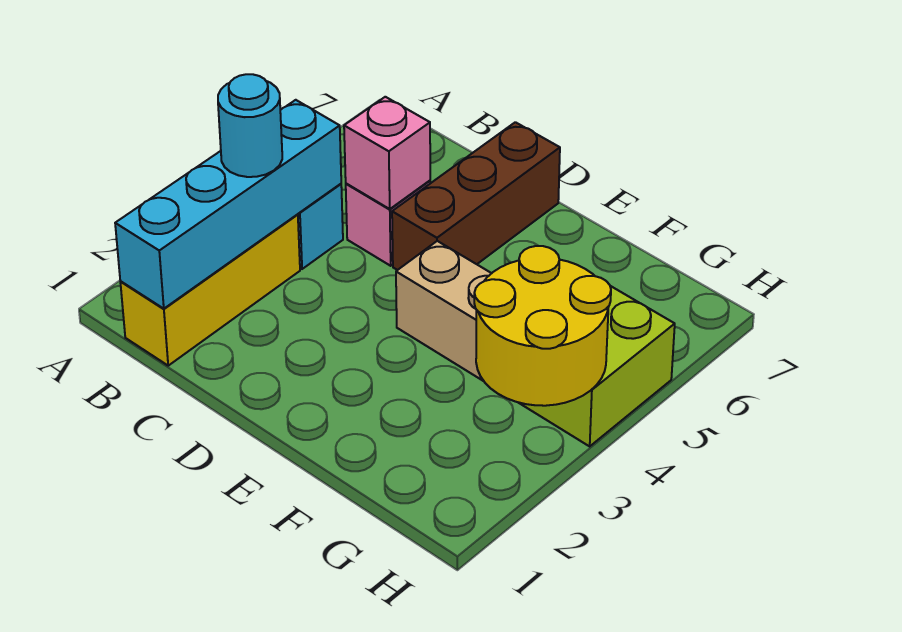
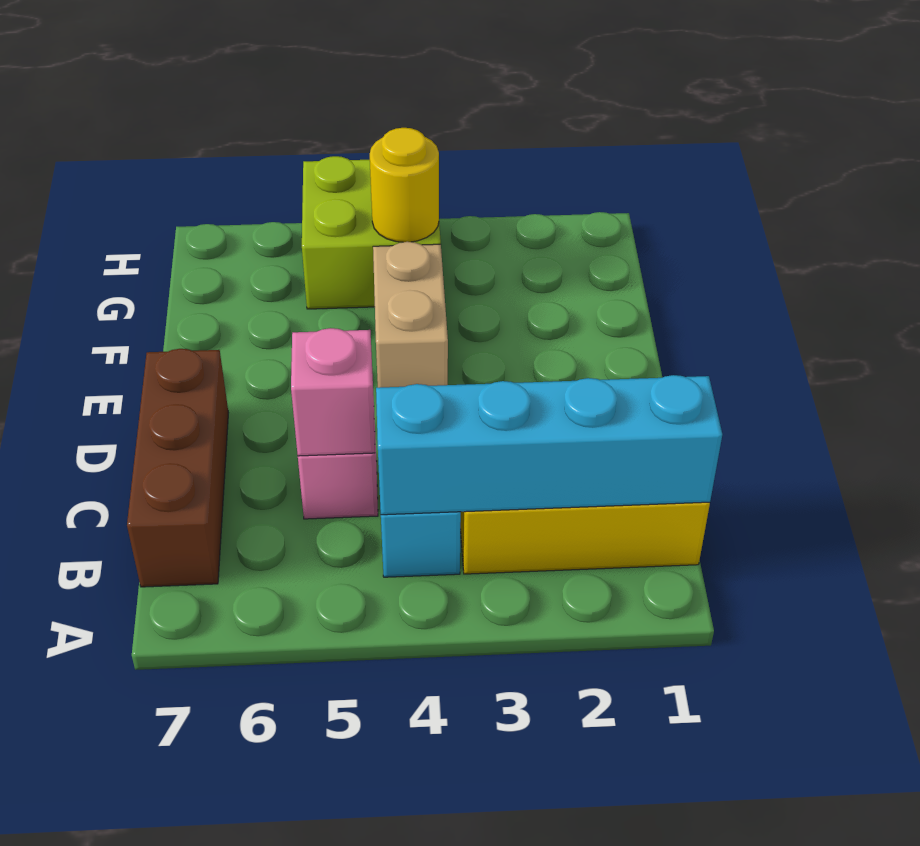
cyan 1x1 round brick [218,74,282,177] -> none
brown 1x3 brick [392,122,560,270] -> brown 1x3 brick turned to [127,349,228,587]
yellow 2x2 round brick [474,246,611,406] -> yellow 1x1 round brick [370,128,439,242]

